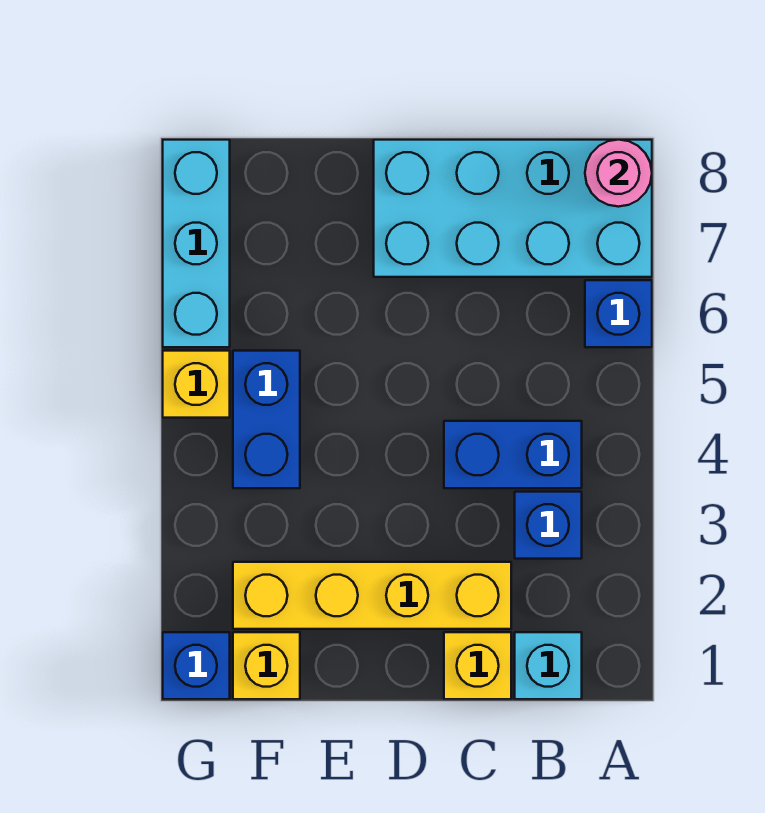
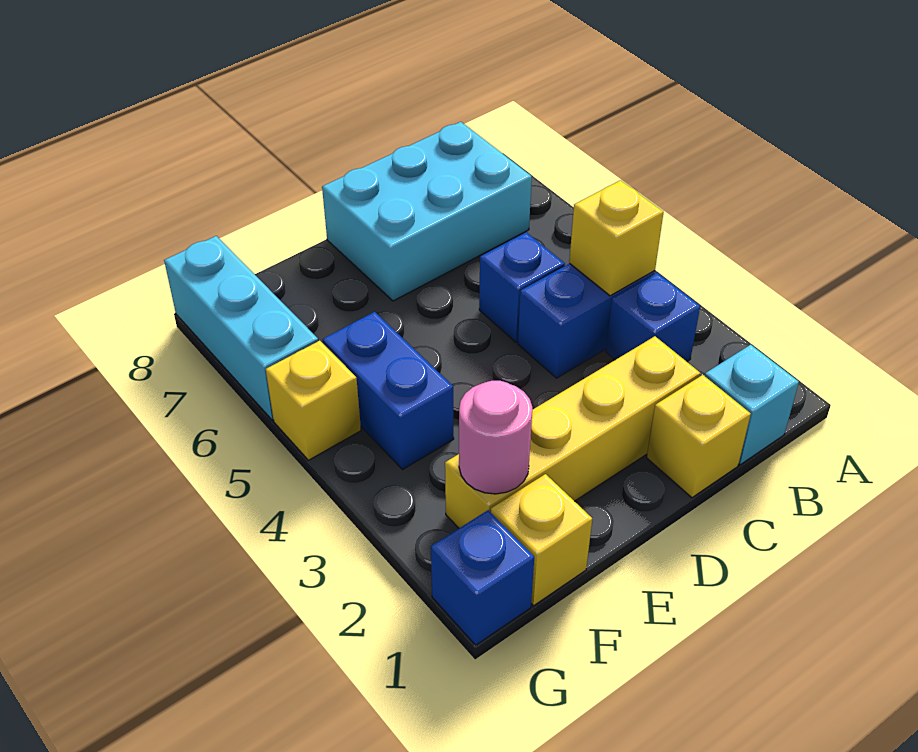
blue 1x1 brick [585,280,652,347] -> blue 1x1 brick moved to [479,232,565,342]
cyan 2x4 brick [374,140,652,277] -> cyan 2x3 brick [322,122,532,301]
pink 1x1 round brick [585,140,652,207] -> pink 1x1 round brick moved to [459,381,532,494]
none -> yellow 1x1 brick [569,180,664,296]

